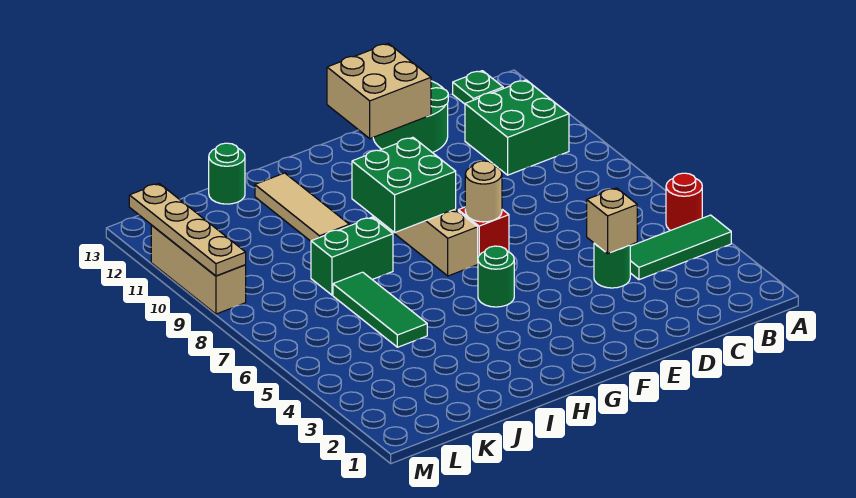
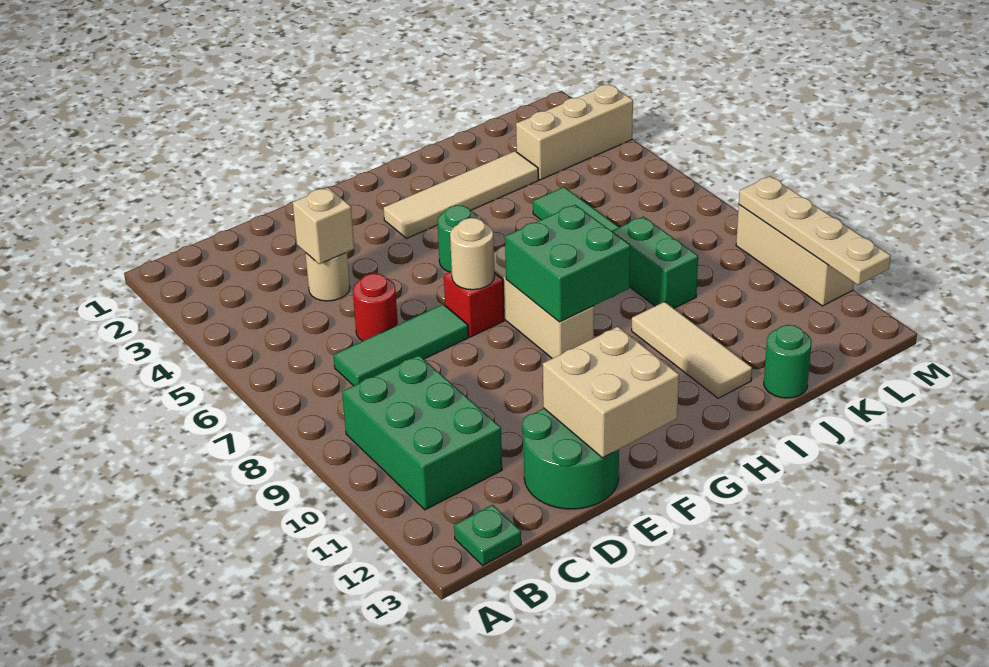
green 1x3 tile [630,215,731,280] -> green 1x3 tile moved to [333,304,468,386]
red 1x1 round brick [666,173,702,230] -> red 1x1 round brick moved to [353,274,398,341]
green 2x2 brick [465,80,569,175] -> green 2x3 brick [342,355,502,510]
green 1x1 round brick [594,243,630,288] -> tan 1x1 round brick [305,252,350,301]
none -> tan 1x4 tile [384,151,538,238]
green 1x2 brick [311,217,393,295] -> green 1x2 brick turned to [612,216,698,308]
none -> tan 1x3 brick [516,84,633,180]

